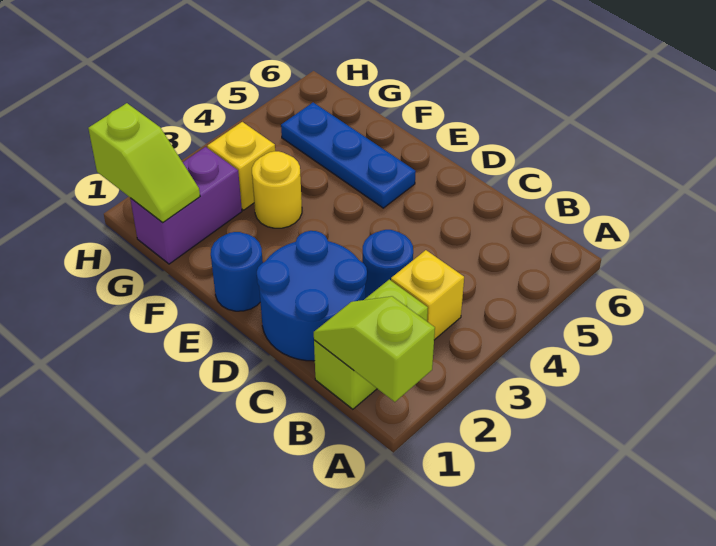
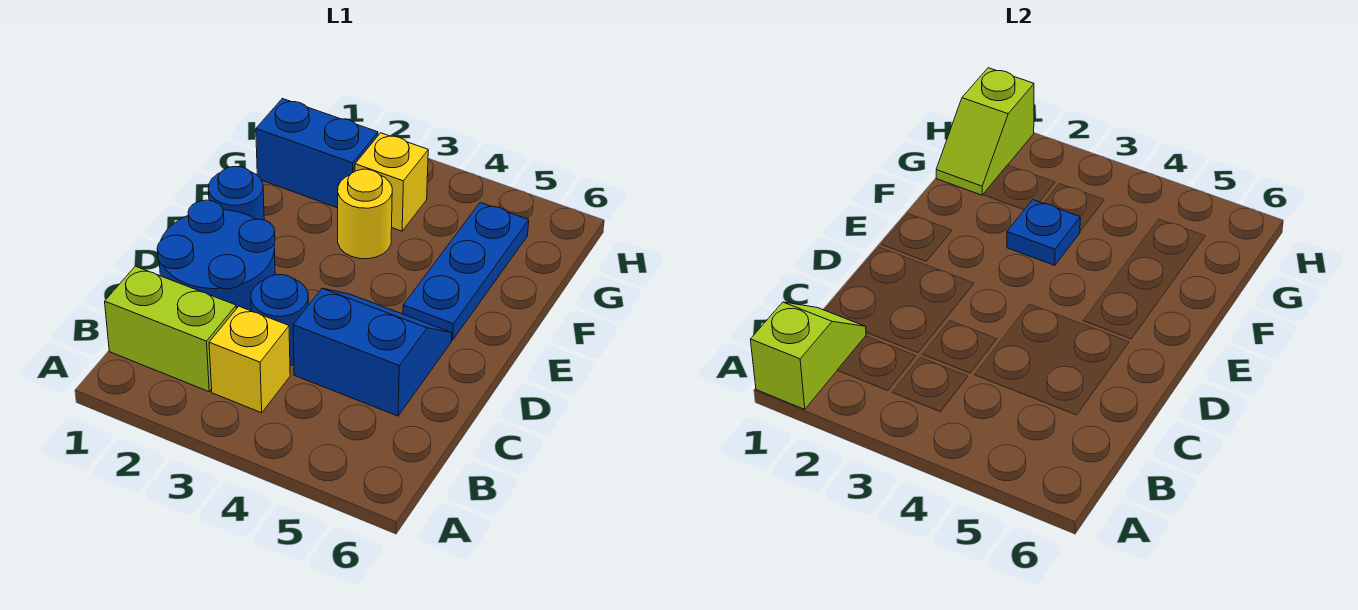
none -> blue 2x2 slope [293,288,452,416]
none -> blue 1x1 plate [1007,200,1080,265]
purple 1x2 brick [130,147,242,264] -> blue 1x2 brick [256,98,378,208]

